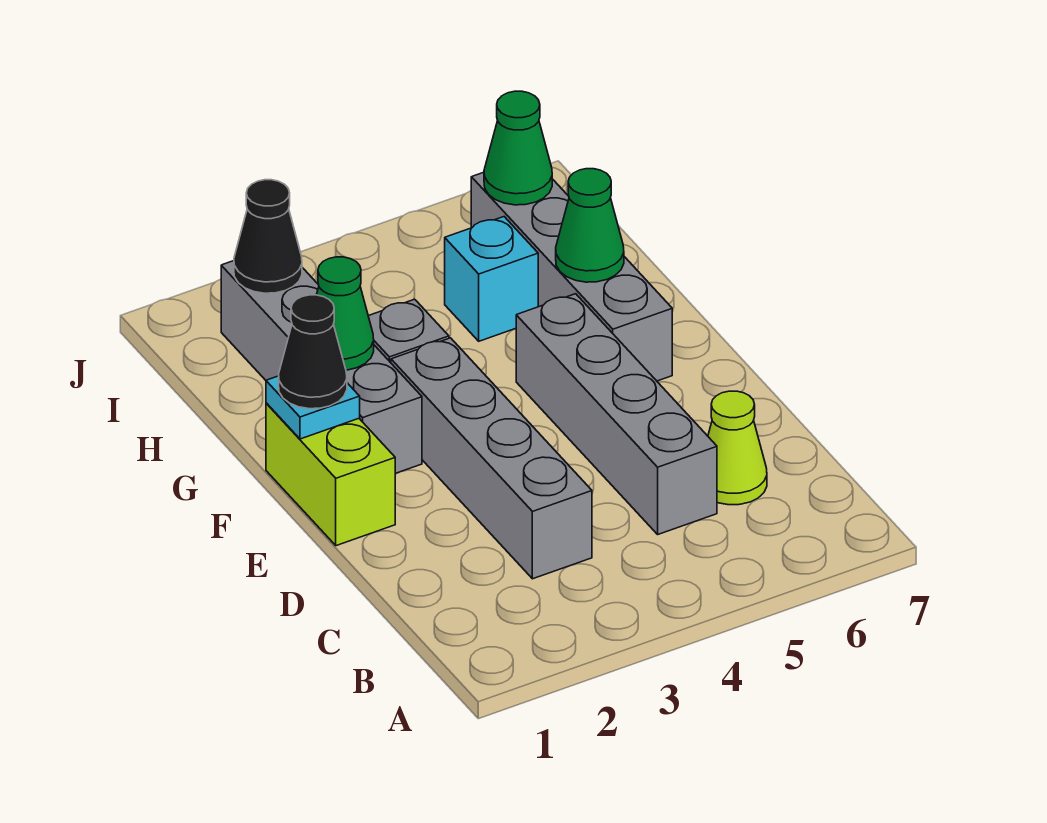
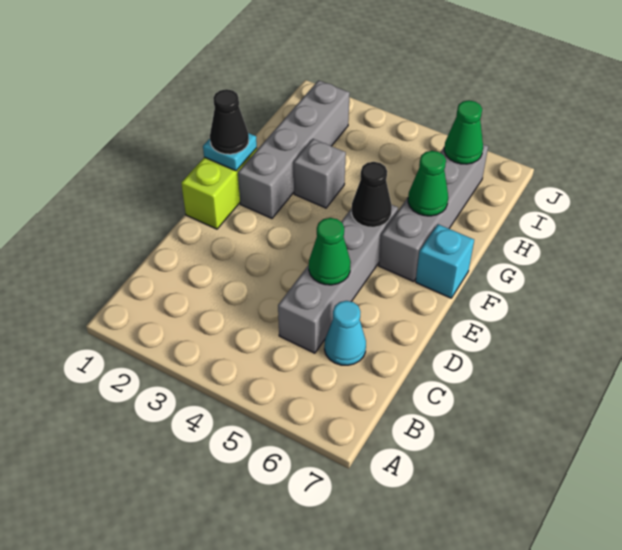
grey 1x4 brick [391,338,592,579] -> none
lime 1x1 cone [708,391,767,505] -> cyan 1x1 cone [324,301,366,365]
green 1x1 cone [317,257,374,370] -> green 1x1 cone moved to [309,218,351,285]
cyan 1x1 brick [445,217,538,341] -> cyan 1x1 brick moved to [416,224,474,298]
black 1x1 cone [234,180,302,293] -> black 1x1 cone moved to [351,162,392,227]

